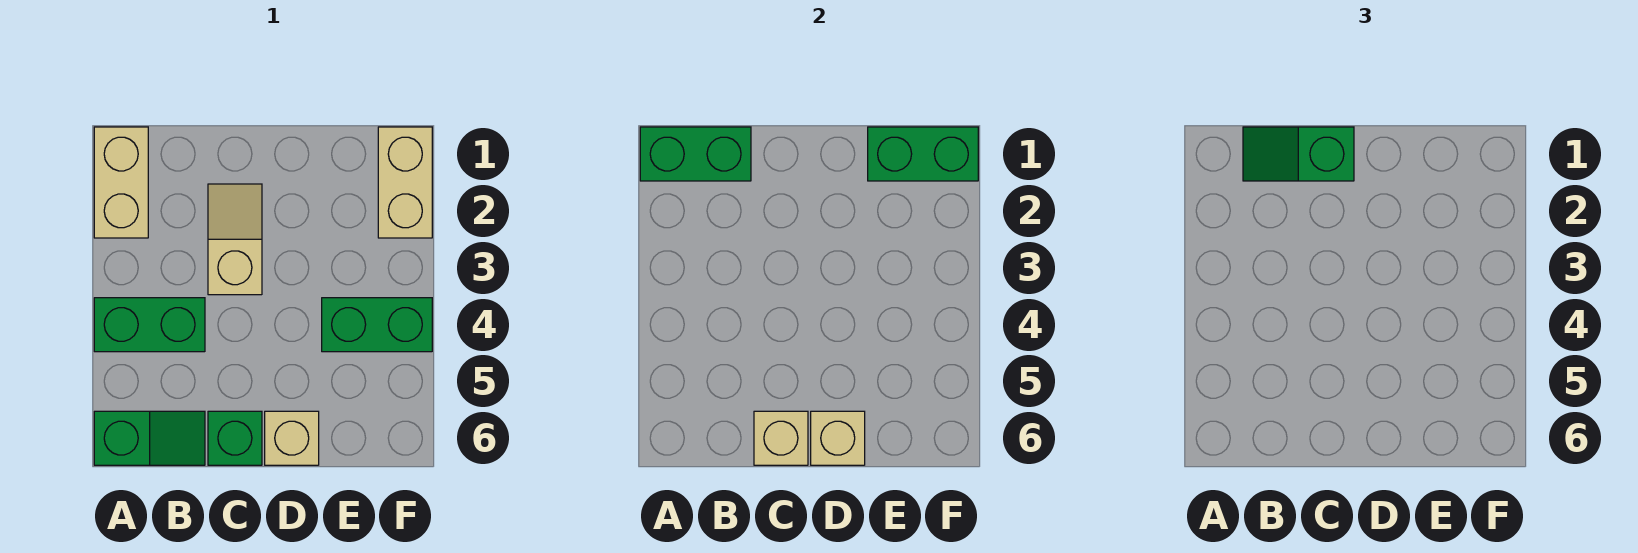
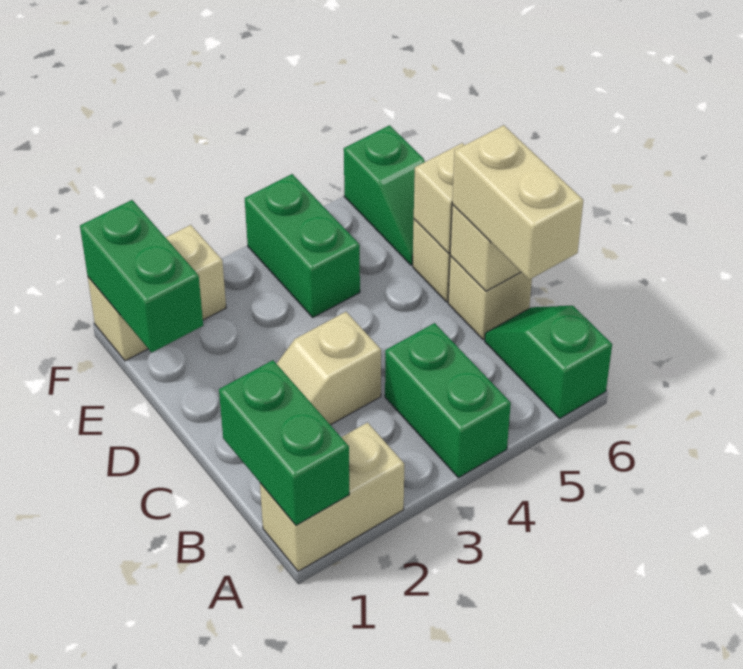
green 1x2 slope [1243,127,1354,181] -> green 1x2 slope moved to [344,125,425,265]
none -> tan 1x2 brick [452,125,583,280]
green 1x1 brick [208,411,262,465] -> tan 1x1 brick [448,256,532,340]

